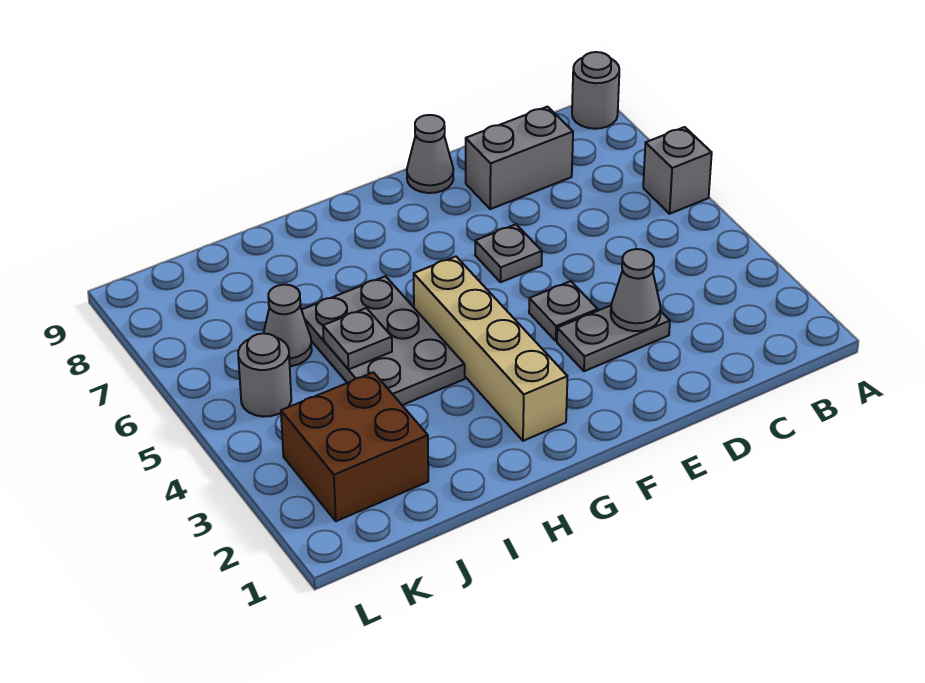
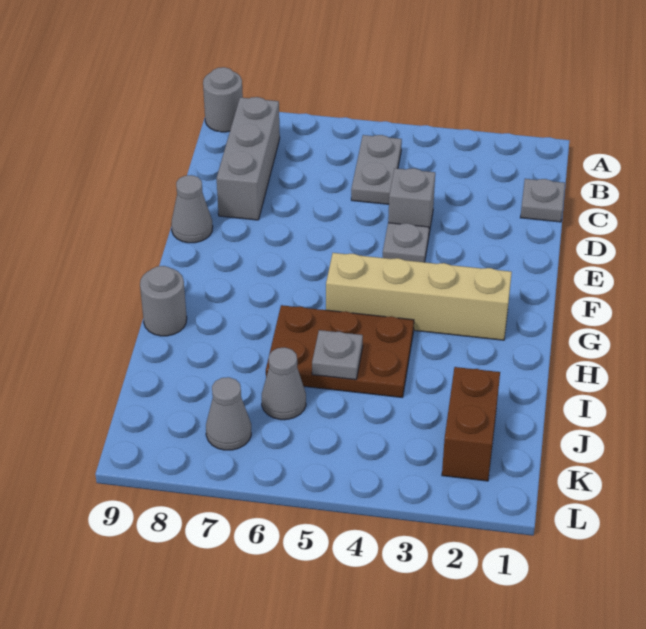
grey 1x1 brick [643,127,712,214] -> grey 1x1 brick moved to [388,168,435,233]
grey 1x2 brick [466,107,573,209] -> grey 1x3 brick [217,97,280,220]
grey 1x2 plate [557,306,670,371] -> grey 1x2 plate moved to [351,135,402,204]
grey 1x1 cone [611,249,661,331] -> grey 1x1 cone moved to [206,377,251,450]
grey 1x1 plate [475,224,542,282] -> grey 1x1 plate moved to [520,179,565,222]
grey 2x3 plate [302,276,465,405] -> brown 2x3 plate [266,305,414,397]
brown 2x2 brick [281,372,428,521] -> brown 1x2 brick [442,367,500,481]
grey 1x1 round brick [238,333,291,417] -> grey 1x1 round brick moved to [140,266,187,336]

